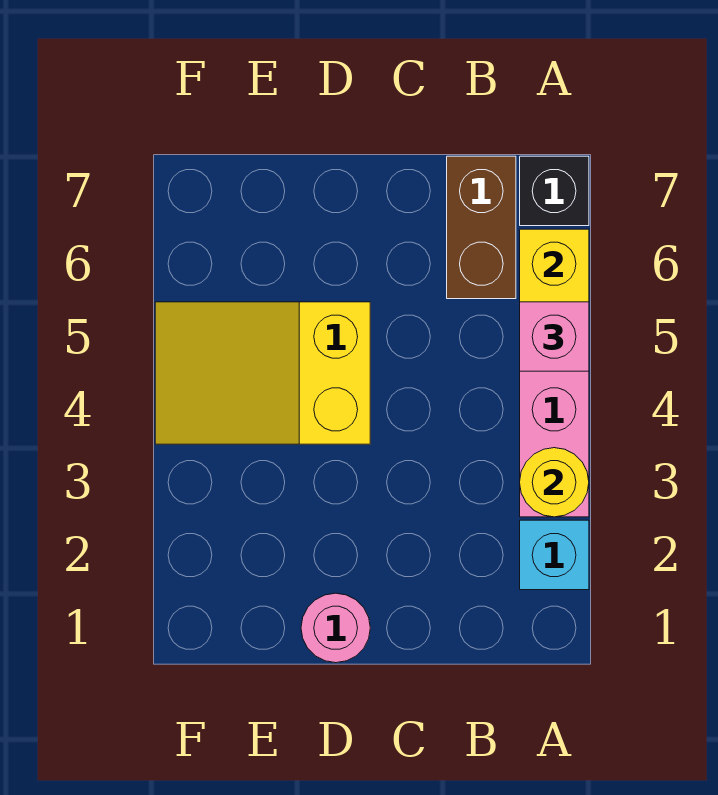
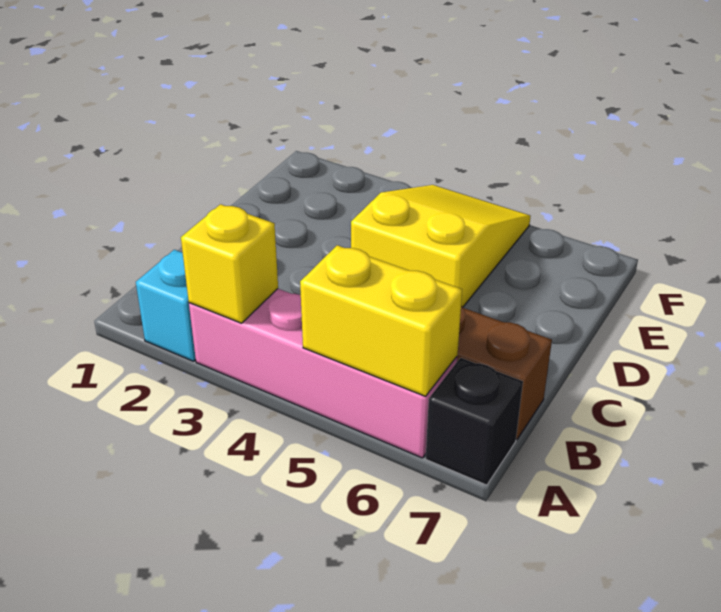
yellow 1x1 round brick [520,448,589,517] -> yellow 1x1 brick [181,204,278,323]
pink 1x1 brick [520,302,589,371] -> none
pink 1x1 round brick [301,593,370,663] -> none

